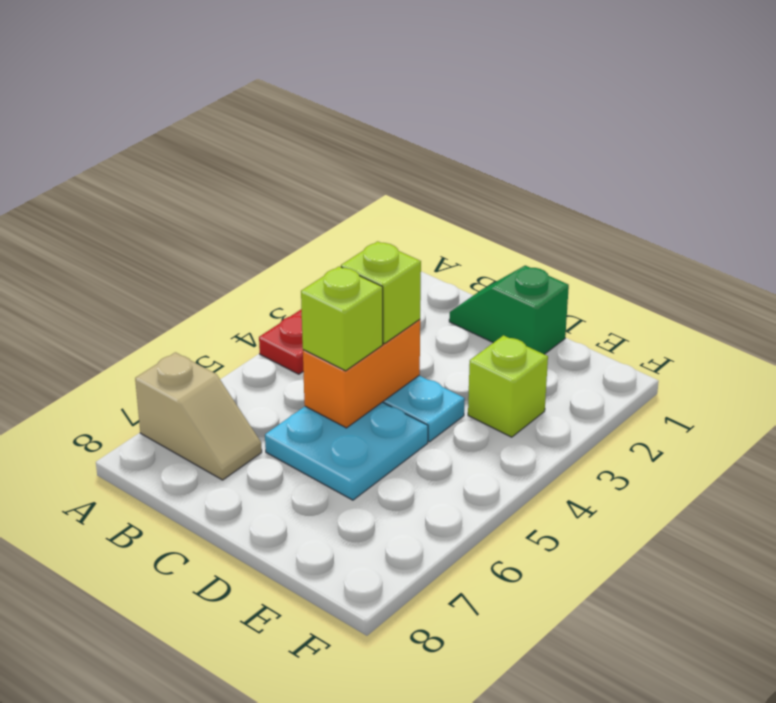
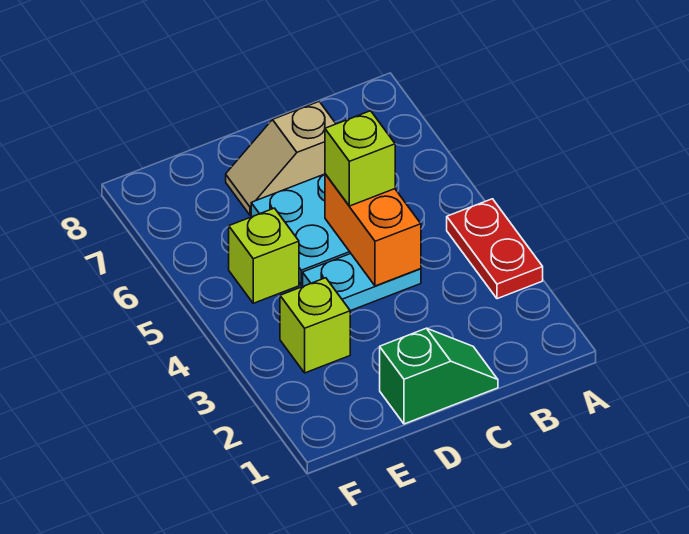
tan 1x2 slope [135,352,262,480] -> tan 1x2 slope moved to [226,102,336,215]
lime 1x1 brick [341,241,421,344] -> lime 1x1 brick moved to [229,208,299,303]

